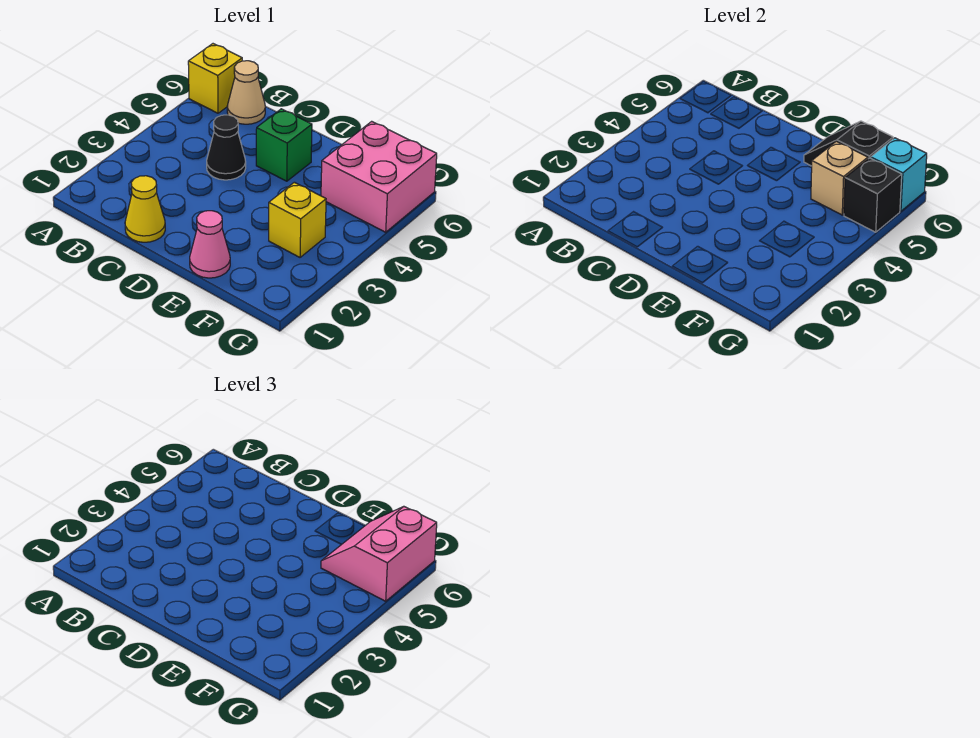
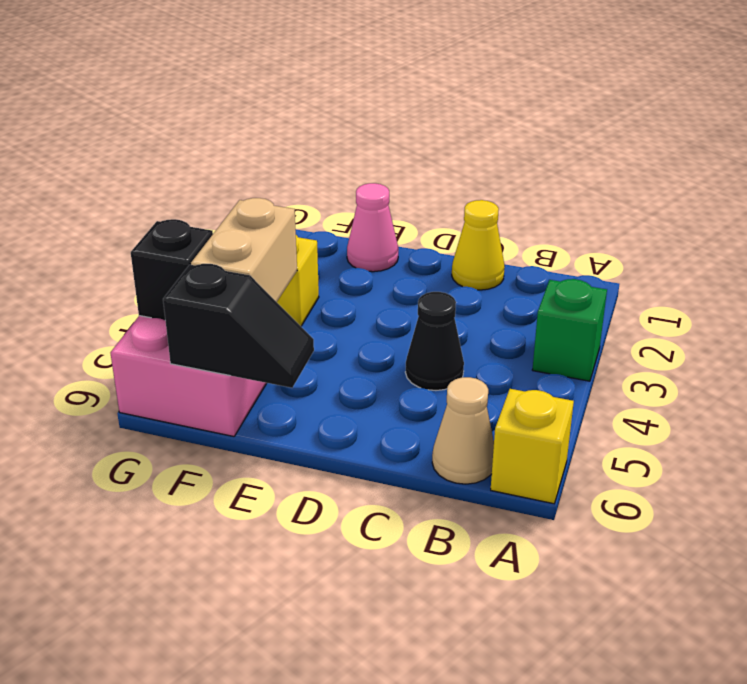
green 1x1 brick [256,109,312,181] -> green 1x1 brick moved to [532,279,607,381]
tan 1x1 brick [811,141,868,215] -> tan 1x2 brick [191,198,297,302]
pink 2x2 slope [321,507,437,601] -> none
cyan 1x1 brick [871,138,927,211] -> none

